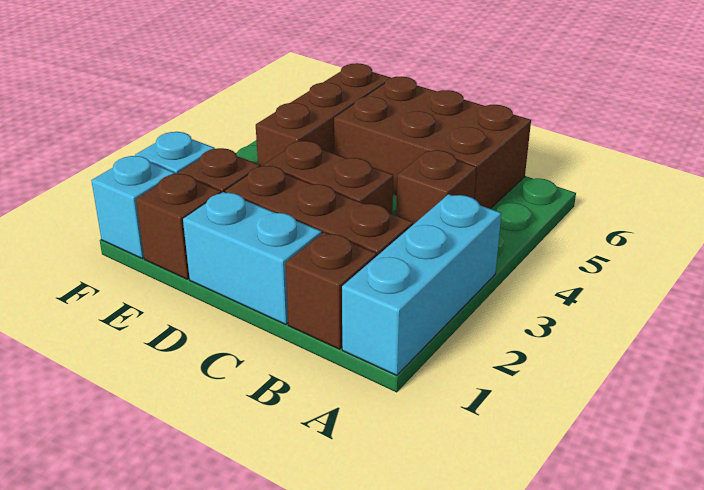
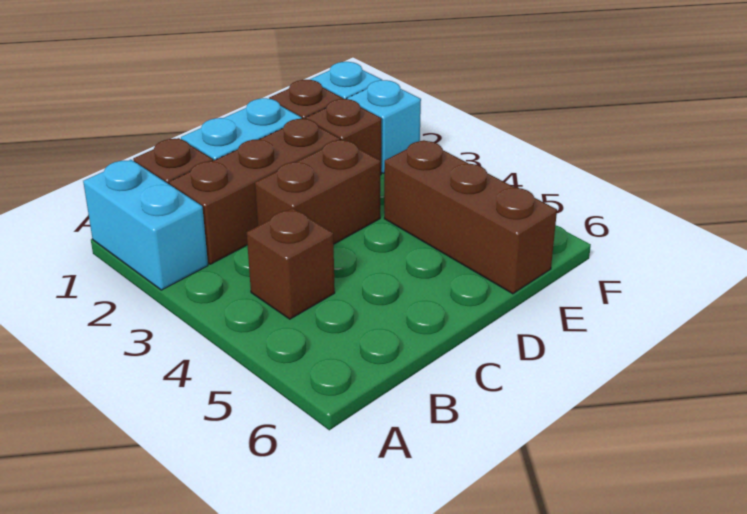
cyan 1x3 brick [342,194,501,375] -> cyan 1x2 brick [83,160,208,290]
brown 2x3 brick [334,77,531,209] -> none

